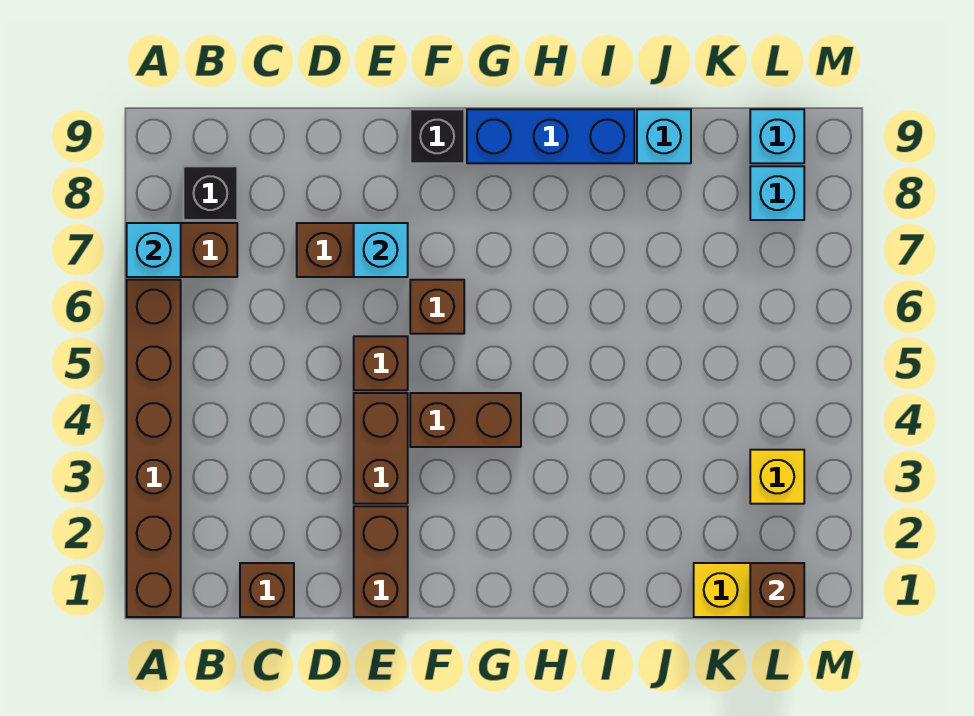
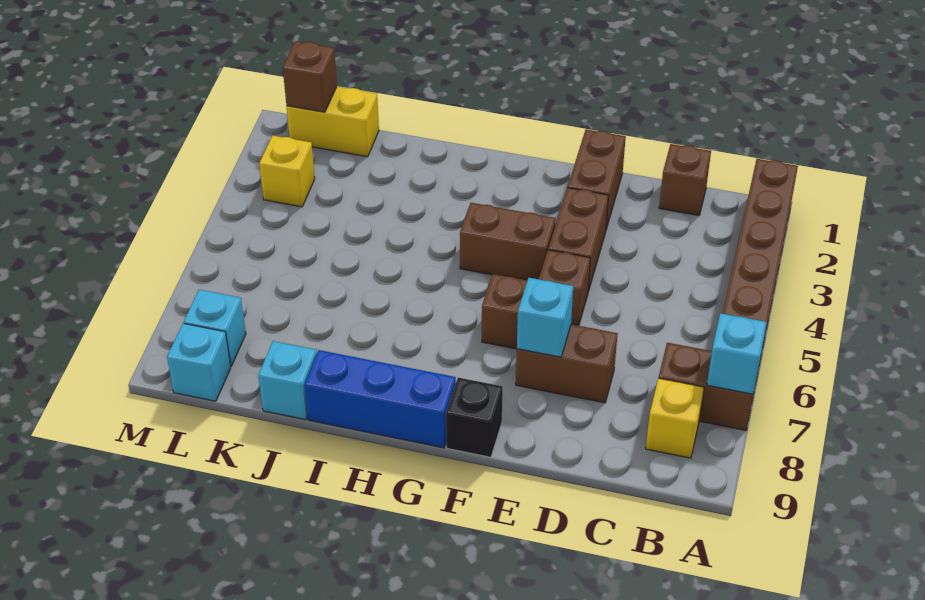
black 1x1 brick [183,166,237,220] -> yellow 1x1 brick [646,378,704,458]

